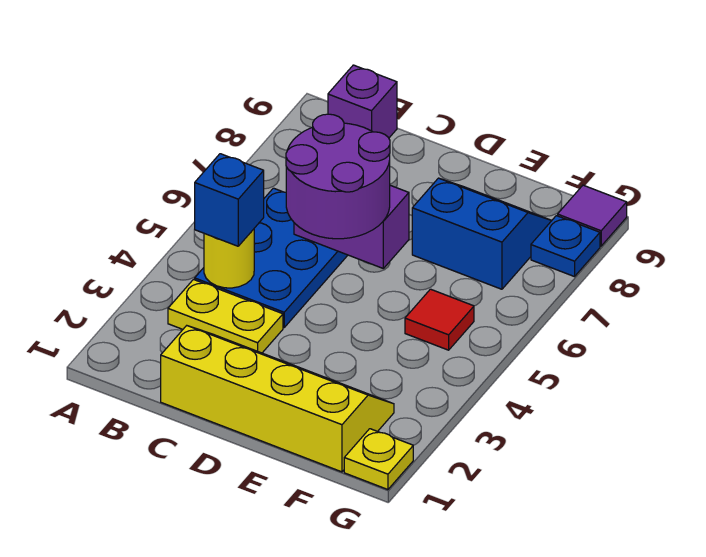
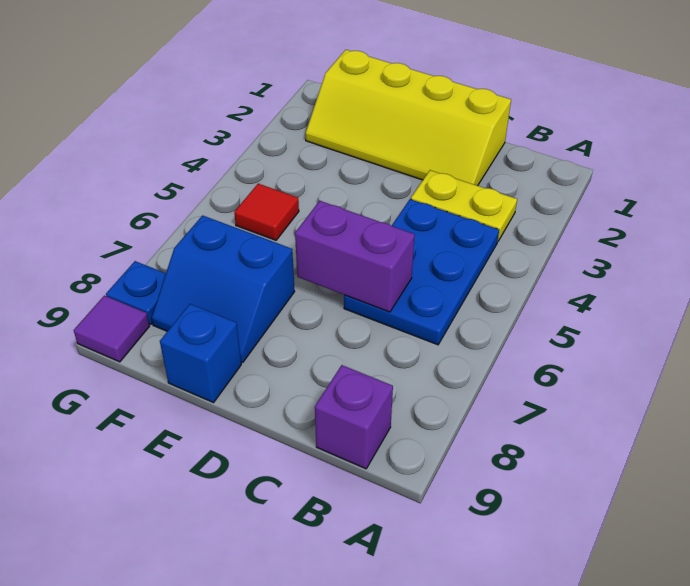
yellow 1x1 round brick [204,229,254,288] -> none
blue 1x1 brick [195,154,264,246] -> blue 1x1 brick moved to [160,304,241,403]
purple 2x2 round brick [286,114,390,239] -> none
yellow 1x1 plate [344,429,413,490] -> none

